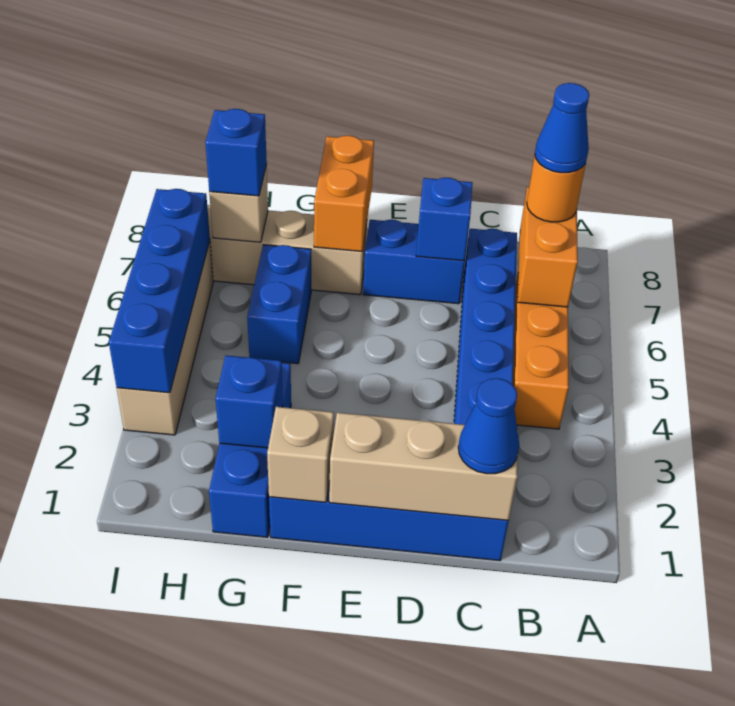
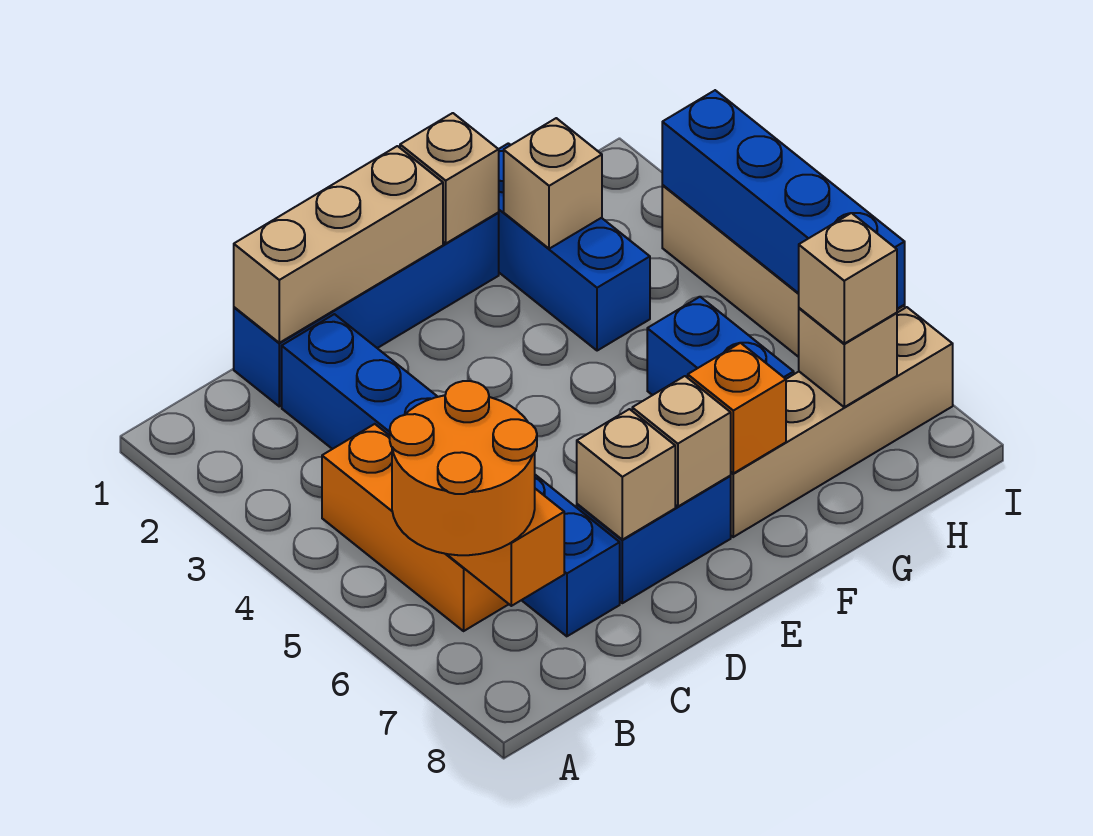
orange 1x1 round brick [527,155,586,222] -> orange 2x2 round brick [390,381,537,555]
blue 1x1 cone [535,83,589,173] -> none
blue 1x1 cone [458,378,519,474] -> none
blue 1x1 brick [416,178,472,261] -> tan 1x1 brick [577,409,675,540]
none -> tan 1x1 brick [632,376,731,507]
orange 1x2 brick [314,136,374,252] -> orange 1x1 brick [688,343,786,473]
blue 1x1 brick [216,355,283,448] -> tan 1x1 brick [504,118,602,249]
blue 1x1 brick [205,109,267,196] -> tan 1x1 brick [799,213,897,344]

